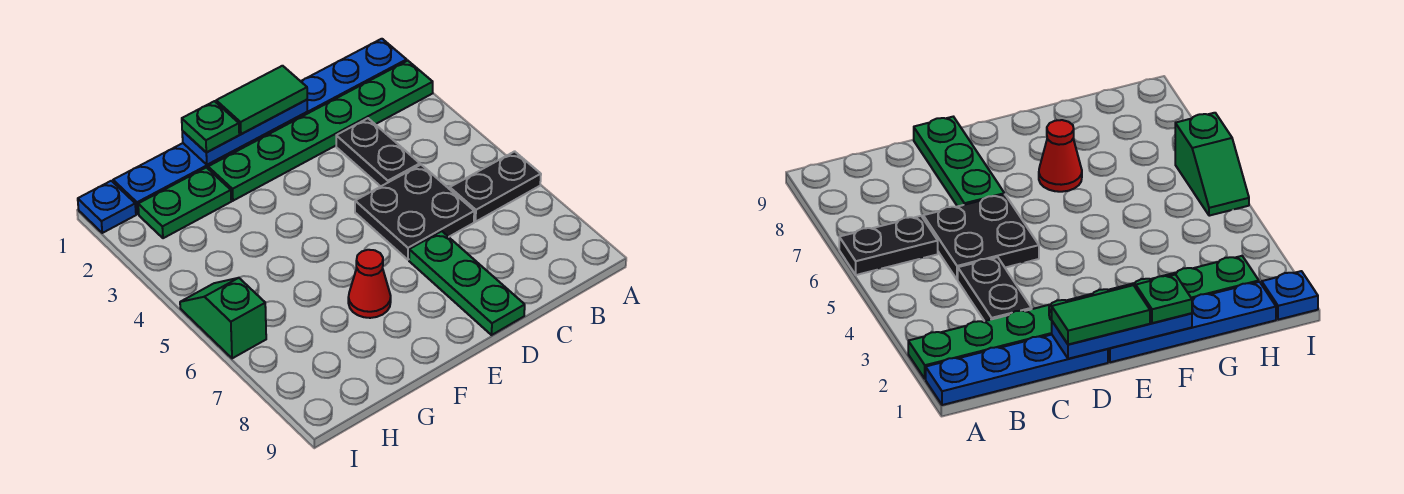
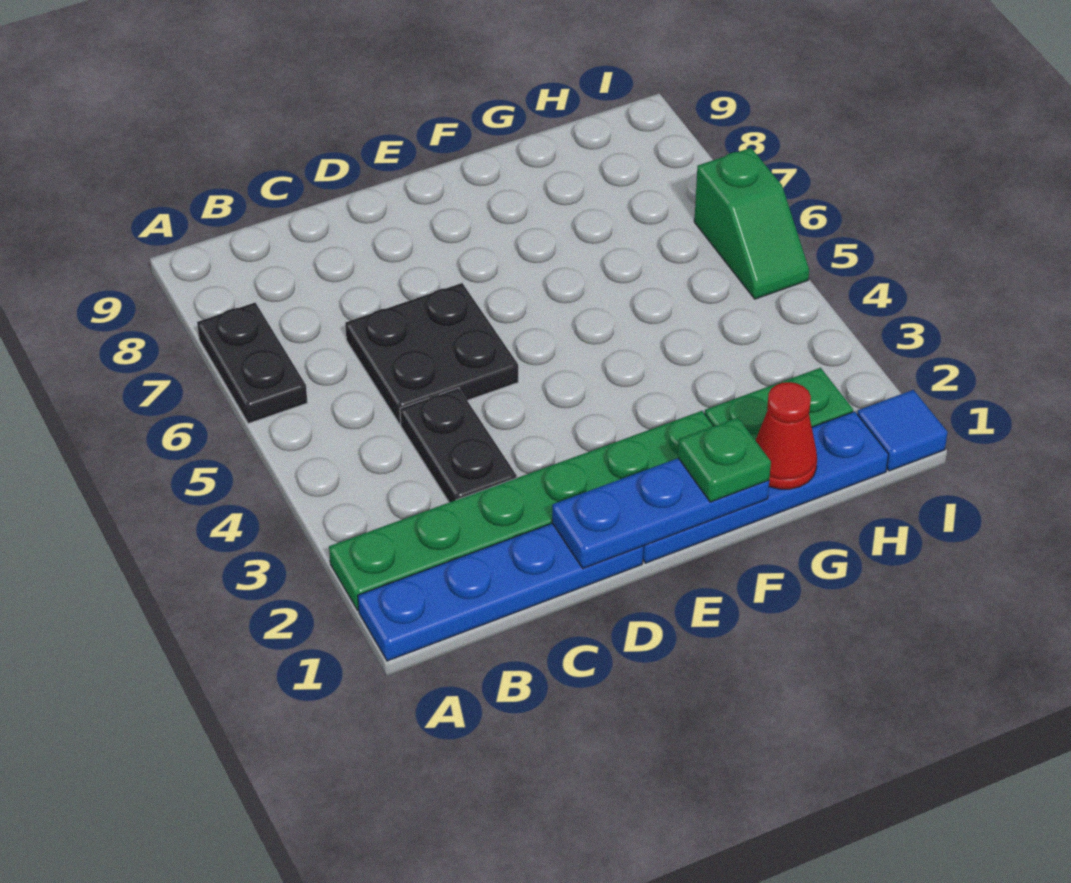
black 1x2 plate [450,151,541,222] -> black 1x2 plate turned to [197,303,307,424]
green 1x2 tile [216,66,307,134] -> none
green 1x3 plate [409,231,525,335] -> none
red 1x1 cone [348,250,391,318] -> red 1x1 cone moved to [755,382,817,489]
blue 1x1 plate [78,181,136,233] -> blue 1x1 tile [857,390,948,471]

